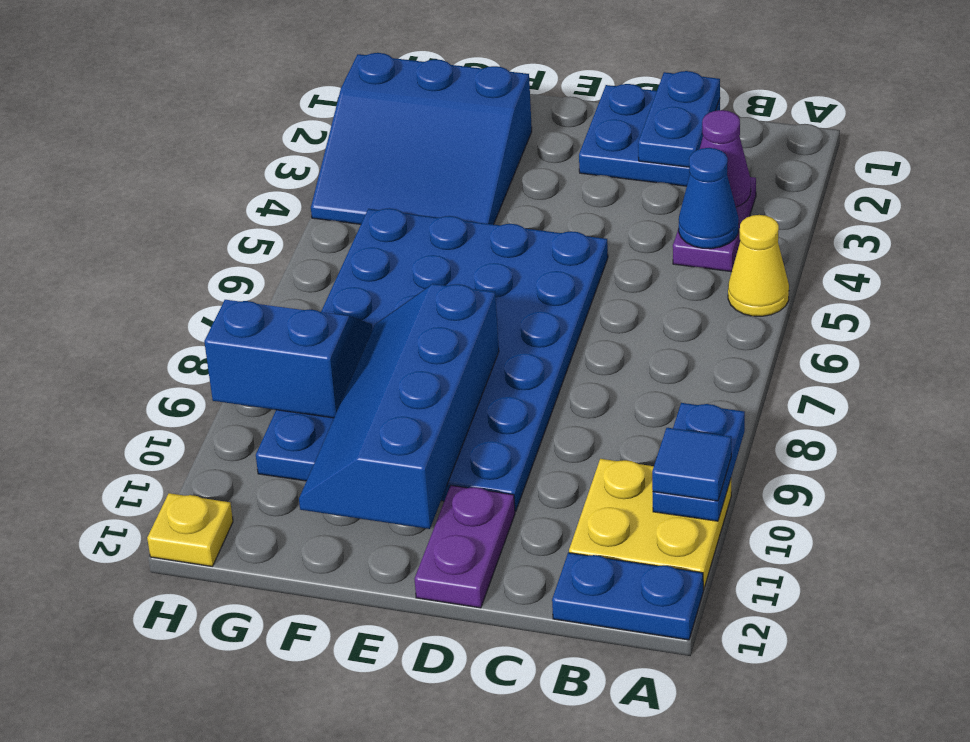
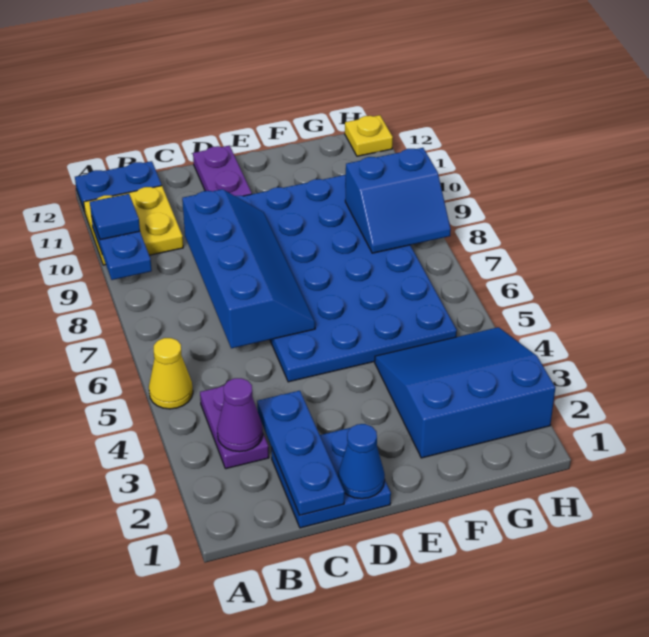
blue 1x1 cone [679,148,739,249] -> blue 1x1 cone moved to [338,424,385,499]
blue 1x2 plate [638,71,720,167] -> blue 1x3 plate [257,391,345,515]
blue 2x4 slope [299,284,499,529] -> blue 2x4 slope moved to [182,189,315,348]

